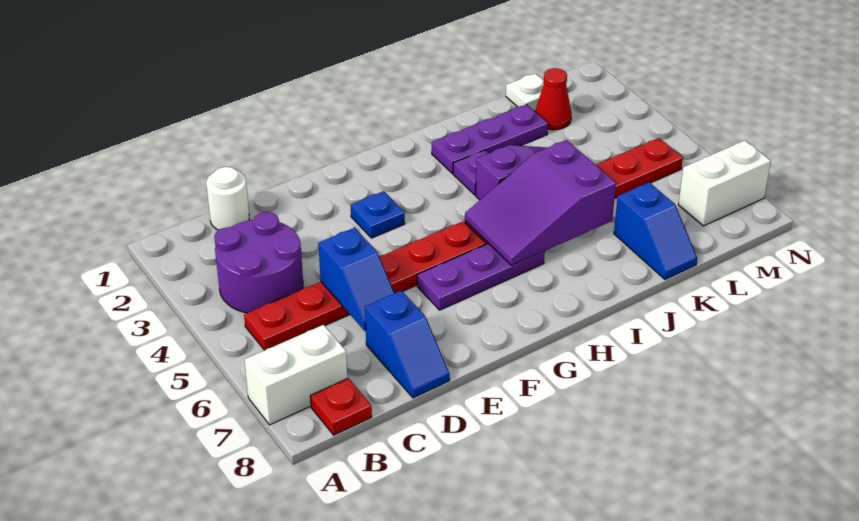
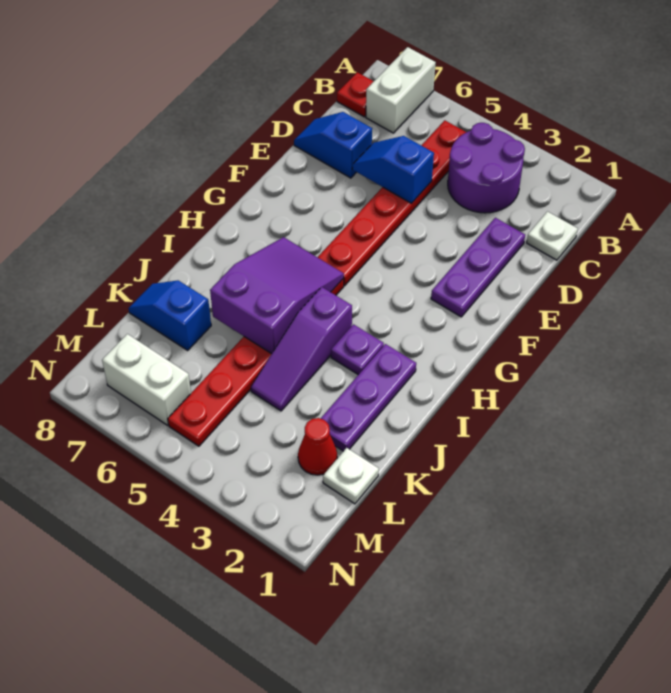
white 1x1 round brick [206,167,249,230] -> white 1x1 plate [527,212,578,260]
blue 1x1 plate [351,191,405,238] -> none
purple 1x3 plate [417,243,545,310] -> purple 1x3 plate moved to [431,218,525,317]
white 1x2 brick [678,140,771,226] -> white 1x2 brick turned to [102,334,191,425]

